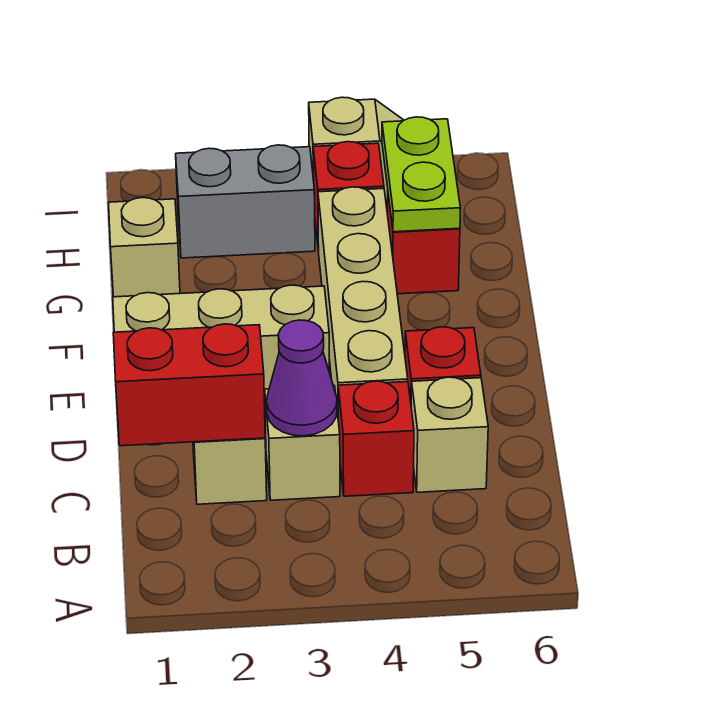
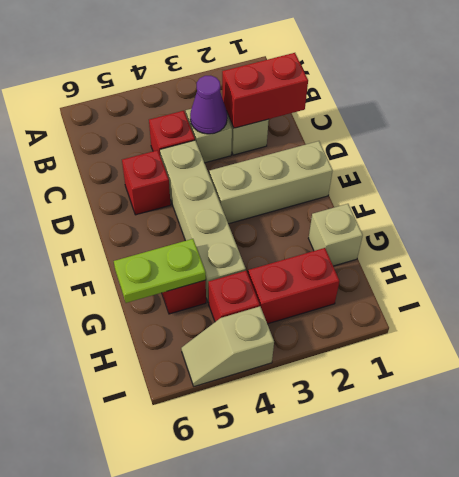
tan 1x1 brick [411,377,488,492] -> none
lime 1x2 plate [382,117,460,232] -> lime 1x2 plate turned to [114,239,206,303]
grey 1x2 brick [176,145,315,258] -> red 1x2 brick [248,248,340,324]

